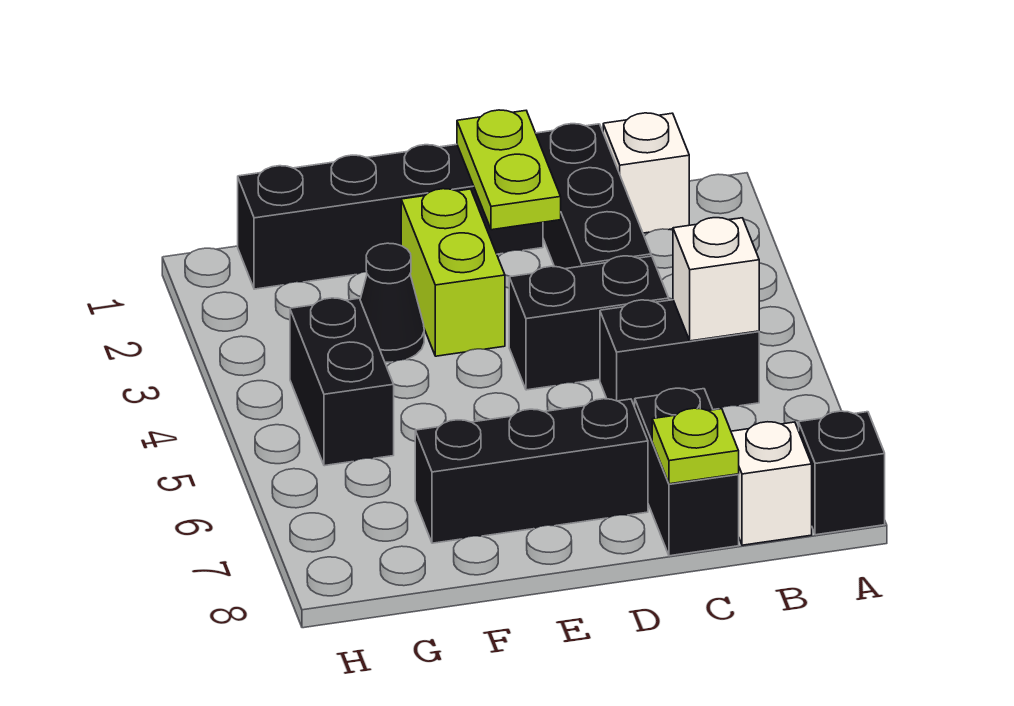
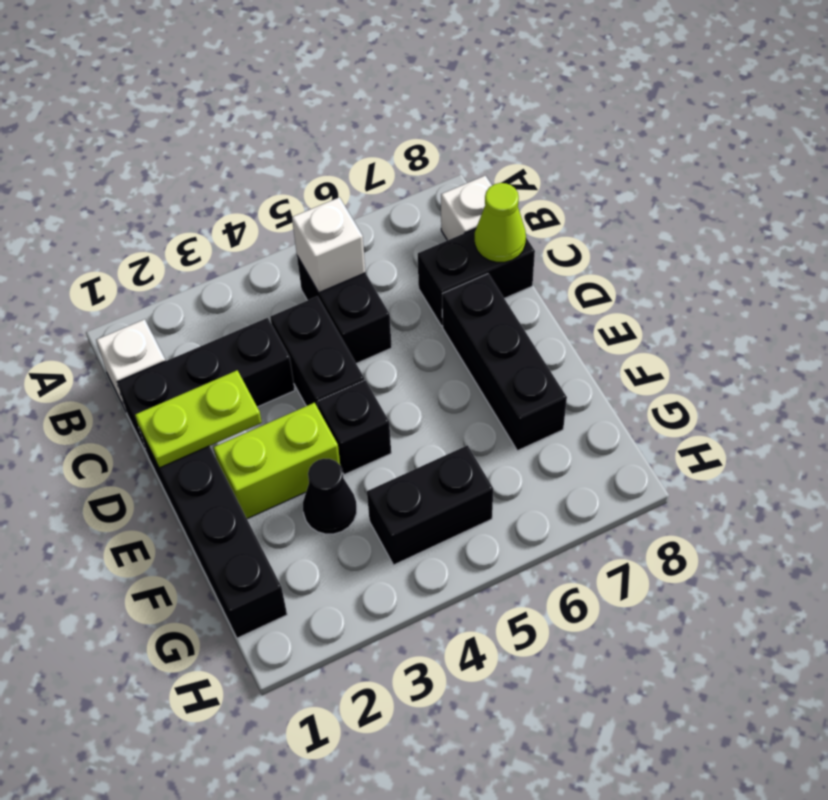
black 1x1 brick [799,411,885,535] -> black 1x1 brick moved to [317,380,391,475]
lime 1x1 plate [652,408,739,484] -> lime 1x1 cone [475,183,526,262]

